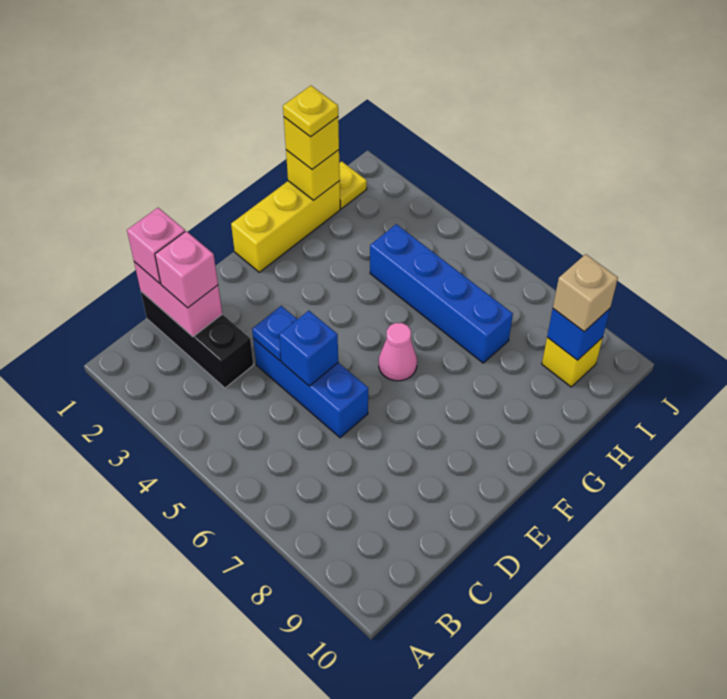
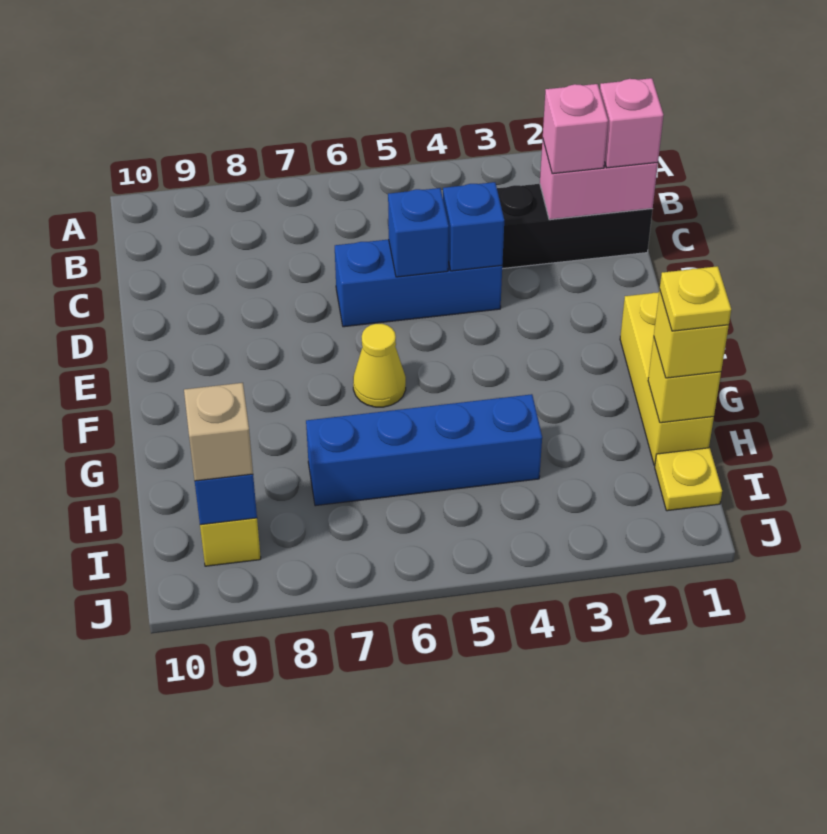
blue 1x1 plate [252,306,297,361] -> blue 1x1 brick [443,182,504,271]
pink 1x1 cone [379,323,417,381] -> yellow 1x1 cone [353,324,406,407]

